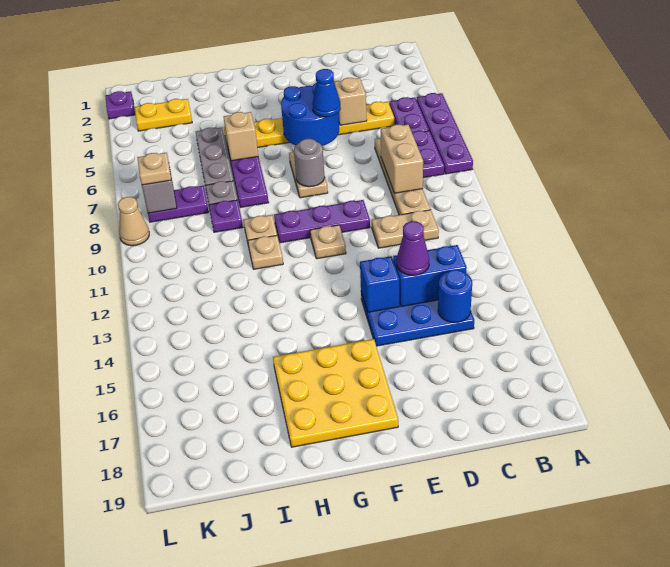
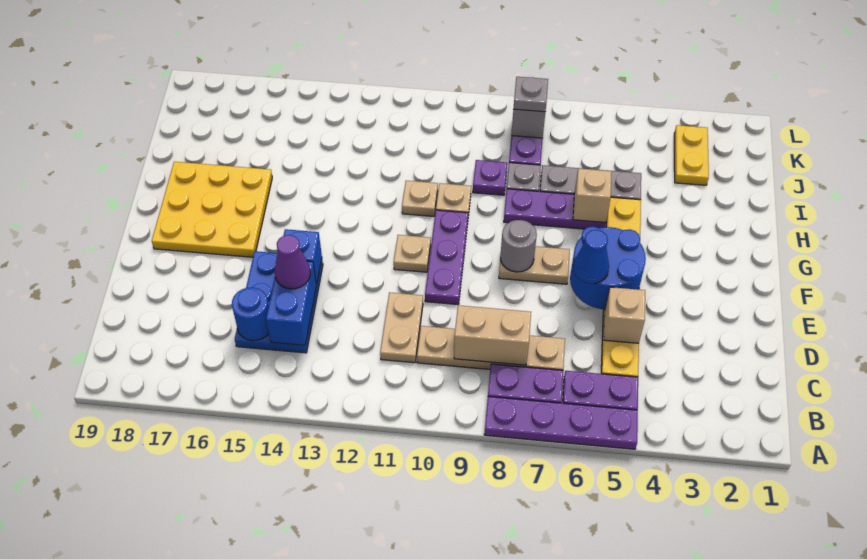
tan 1x1 plate [137,153,171,185] -> grey 1x1 plate [513,77,548,112]
purple 1x1 plate [105,91,135,119] -> none
tan 1x1 cone [118,197,149,246] -> none

